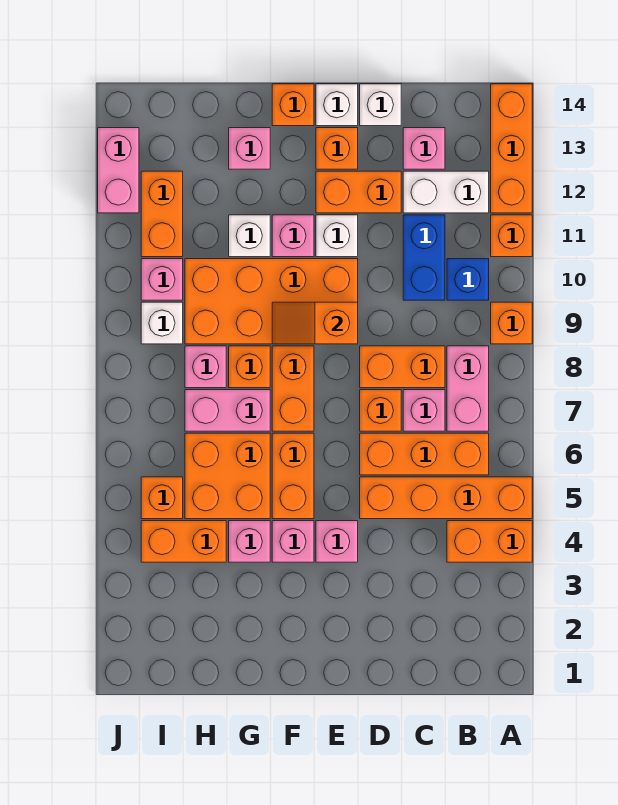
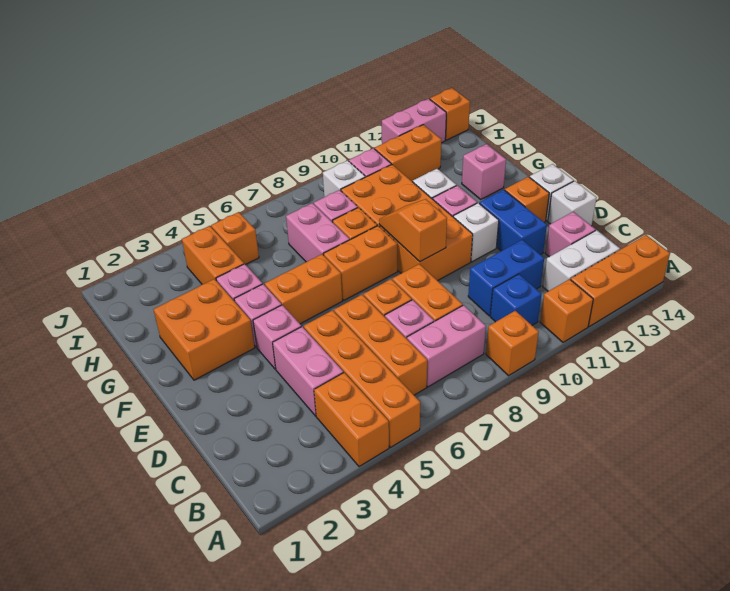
white 1x2 brick [403,171,489,213] -> white 1x2 brick turned to [543,230,620,291]
none -> pink 1x2 brick [273,327,343,416]
orange 1x2 brick [316,171,401,213] -> blue 1x2 brick [479,190,547,255]
orange 1x1 brick [272,84,314,126] -> orange 1x1 brick moved to [430,88,470,140]
orange 2x2 brick [185,433,270,519] -> orange 2x2 brick moved to [154,279,255,380]

